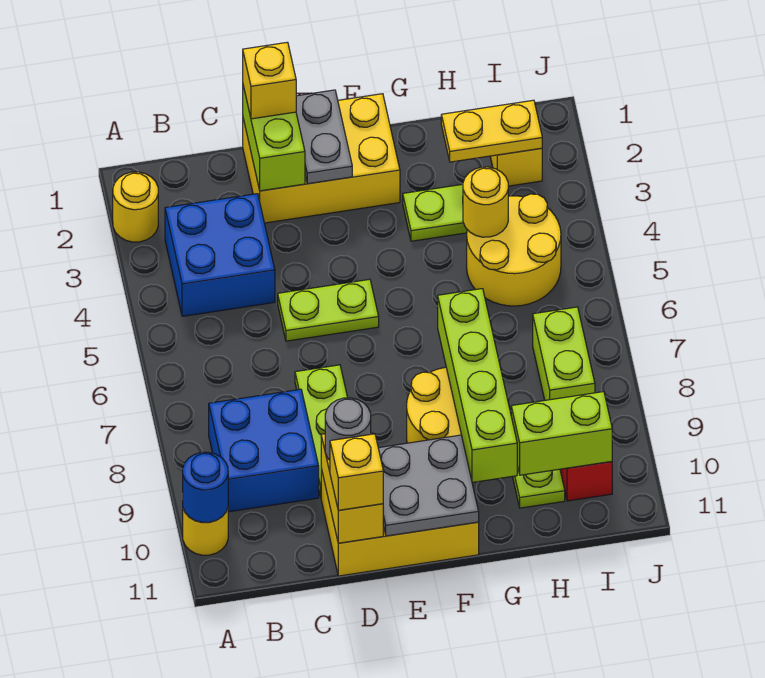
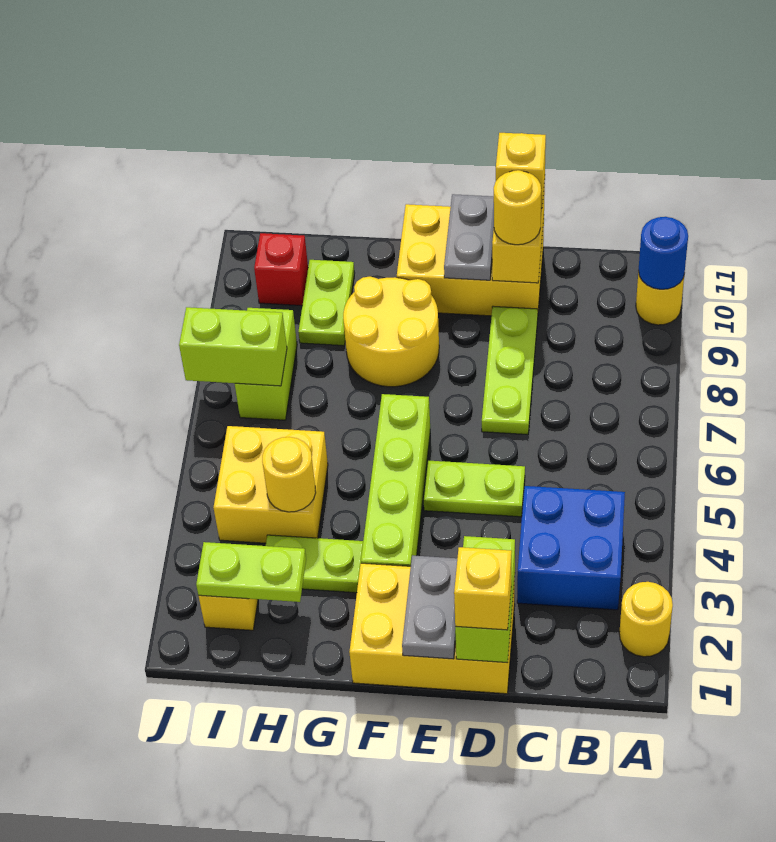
blue 2x2 brick [209,389,319,512] -> none
grey 1x1 round brick [325,398,371,460] -> yellow 1x1 round brick [494,170,541,245]
grey 2x2 plate [378,435,479,536] -> grey 1x2 plate [444,194,494,280]
lime 1x4 brick [438,289,517,482] -> lime 1x4 brick moved to [361,394,430,566]
yellow 1x2 plate [441,100,542,162] -> lime 1x2 plate [196,542,306,602]
yellow 2x2 round brick [467,194,561,306] -> yellow 2x2 brick [213,426,328,543]
lime 1x2 brick [511,392,612,475] -> lime 1x2 brick moved to [179,307,287,386]

